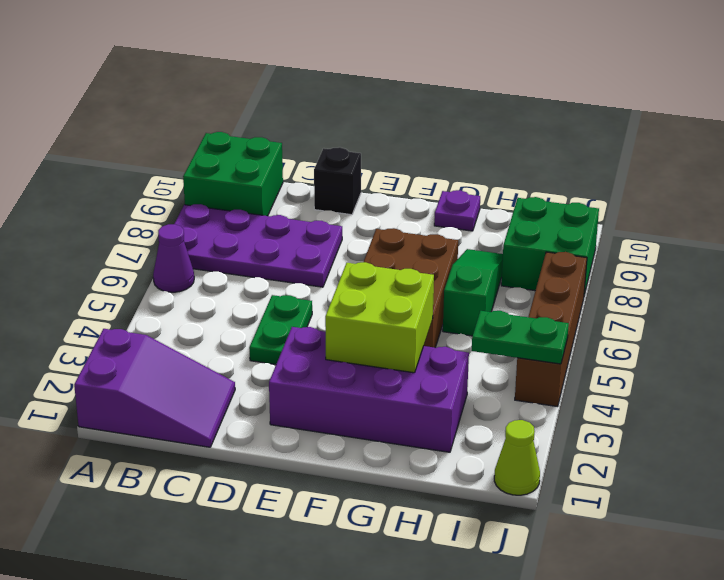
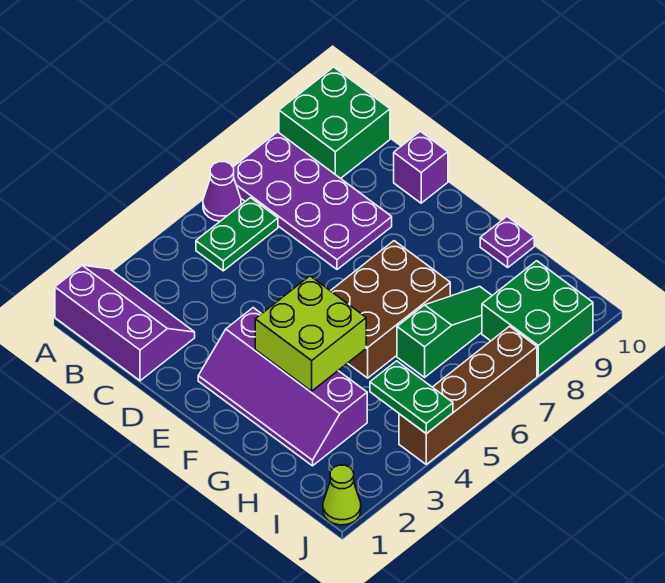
purple 2x3 slope [74,329,235,447] -> purple 2x3 slope turned to [55,265,195,381]
green 1x2 plate [249,295,312,365] -> green 1x2 plate moved to [196,198,278,271]
black 1x1 brick [314,147,361,215] -> purple 1x1 brick [394,131,448,203]
purple 2x4 brick [269,327,469,452] -> purple 2x4 slope [198,308,367,466]

